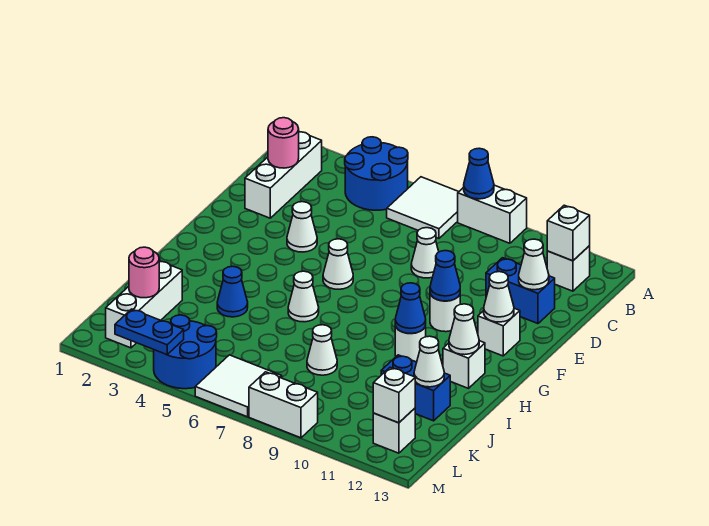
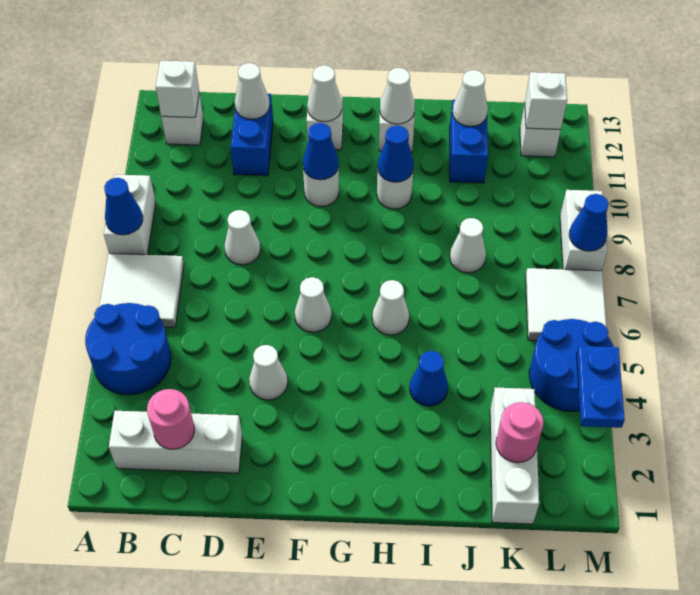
white 1x3 brick [106,261,182,348] -> white 1x3 brick turned to [490,387,539,524]
none -> blue 1x1 cone [569,194,609,251]

